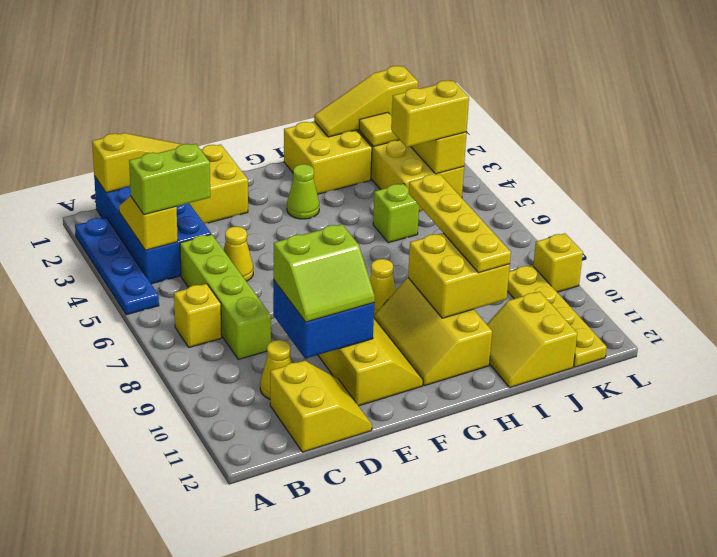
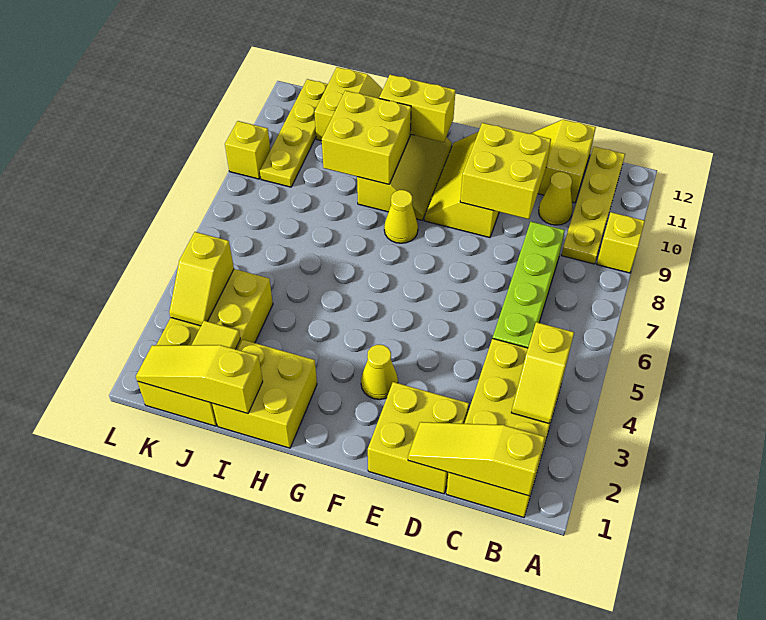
blue 1x4 plate [75,217,159,315] -> none
blue 2x4 brick [94,176,211,284] -> yellow 2x4 brick [446,338,566,517]
lime 1x2 brick [129,144,210,215] -> none
yellow 1x1 brick [174,284,222,347] -> yellow 1x1 brick moved to [597,212,645,273]
yellow 1x1 cone [224,226,253,281] -> yellow 1x1 cone moved to [361,345,398,399]
blue 2x2 brick [273,281,374,359] -> yellow 2x2 brick [460,123,551,219]
lime 2x2 slope [273,224,375,322] -> none
lime 1x1 cone [287,164,319,219] -> none
yellow 1x3 slope [314,66,418,137] -> yellow 1x3 slope turned to [136,345,263,413]
lime 1x1 brick [373,184,419,243] -> none
yellow 1x4 plate [409,174,511,273] -> yellow 1x4 plate moved to [561,147,625,264]
yellow 1x2 brick [391,80,469,147] -> yellow 1x2 brick moved to [379,75,456,142]

